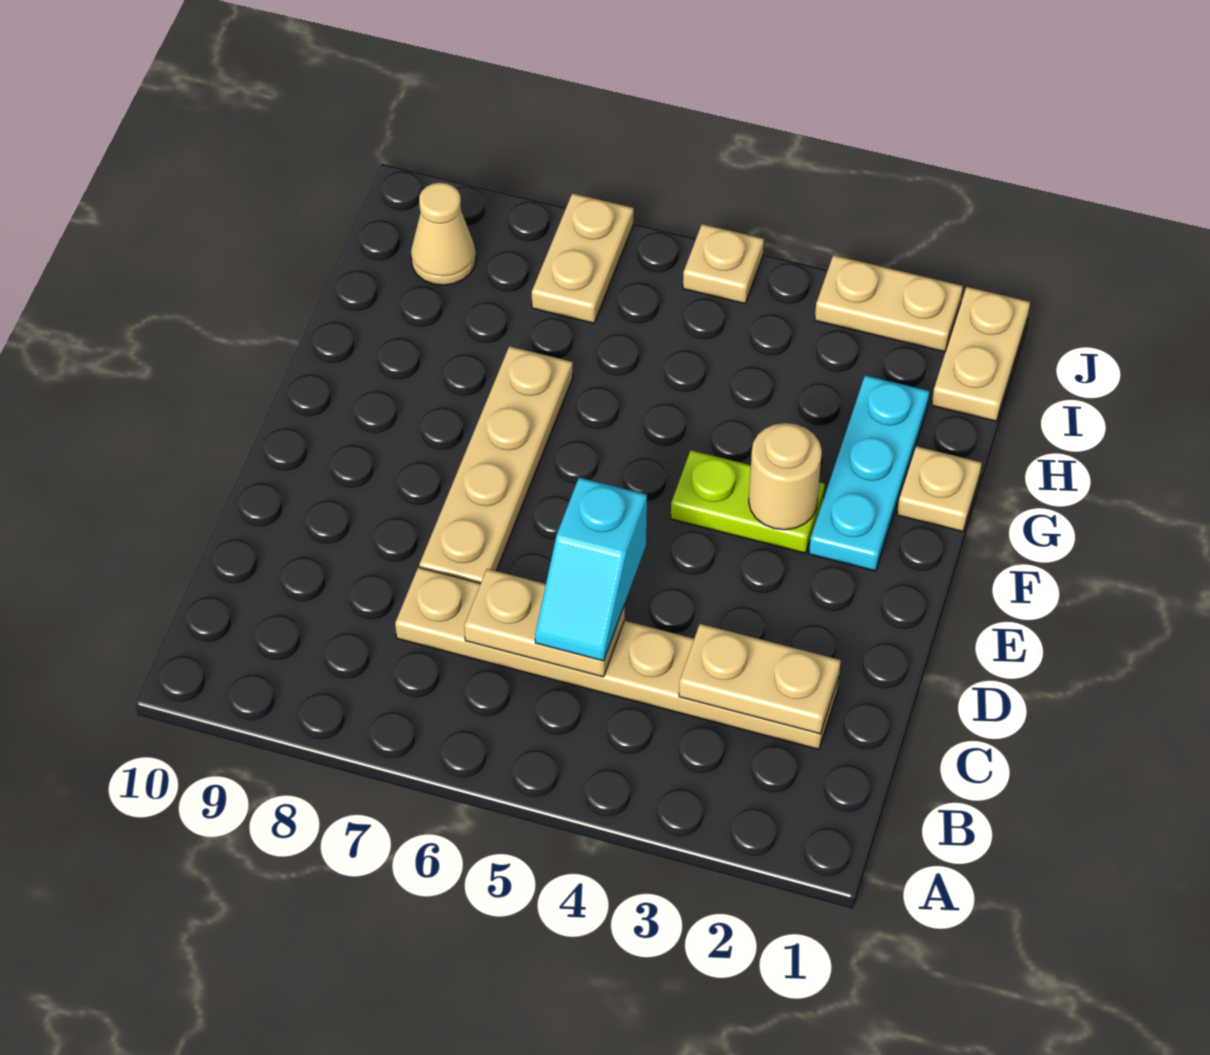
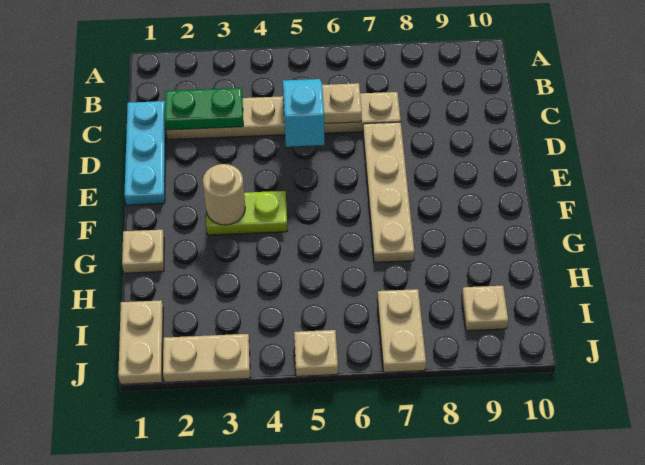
tan 1x2 plate [679,624,841,734] -> green 1x2 plate [165,88,243,130]
cyan 1x3 plate [809,375,930,571] -> cyan 1x3 plate moved to [124,101,166,205]
tan 1x1 cone [411,183,476,285] -> tan 1x1 plate [462,286,508,331]

